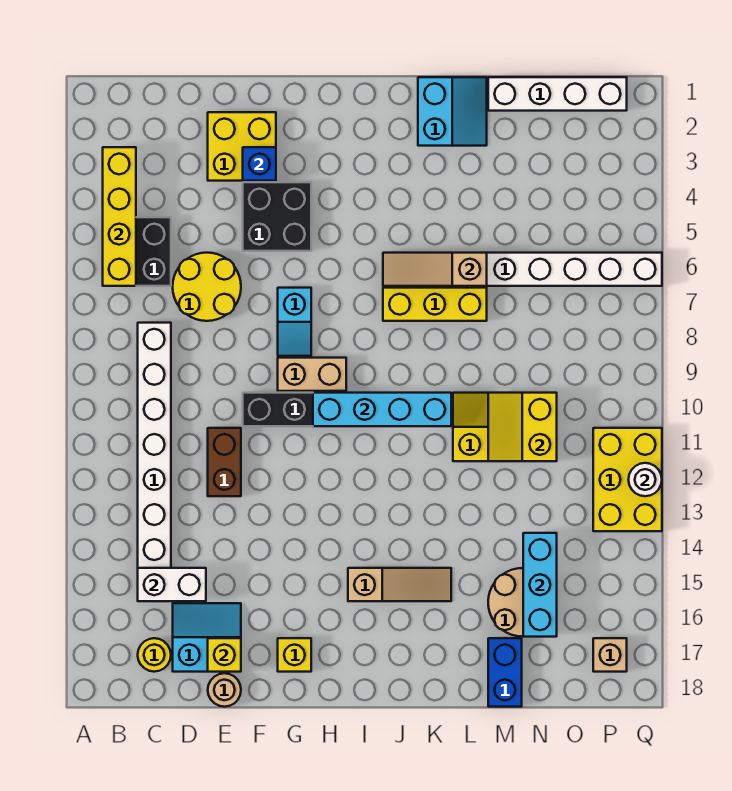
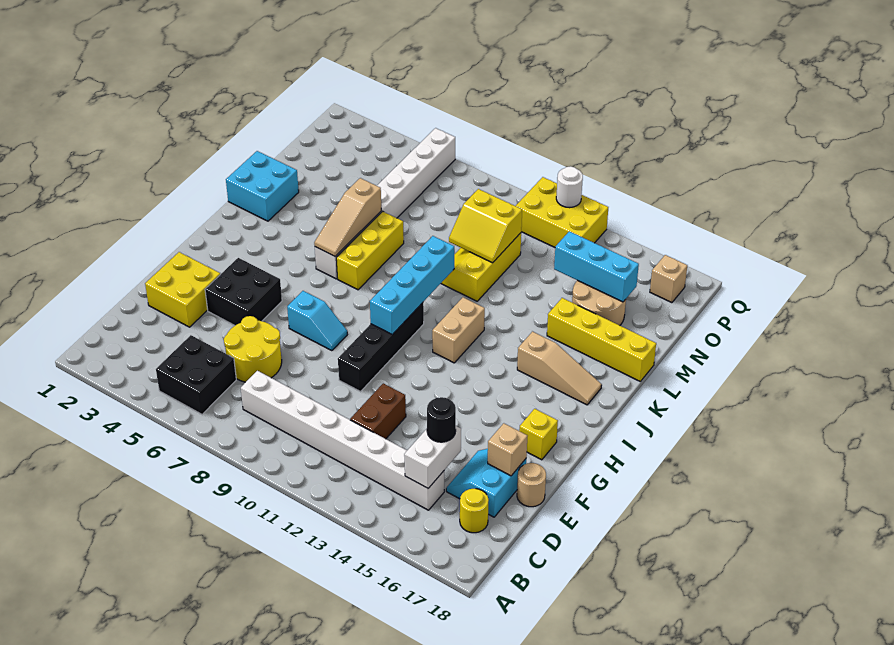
yellow 1x4 brick [103,147,136,286] -> yellow 1x4 brick moved to [547,298,656,381]
none -> black 1x1 round brick [427,397,456,442]
brown 1x2 brick [208,428,241,496] -> brown 1x2 brick turned to [350,383,406,439]
yellow 1x1 brick [208,638,241,672] -> tan 1x1 brick [488,423,527,476]
blue 1x1 brick [243,147,276,181] -> none
tan 1x2 brick [278,358,346,391] -> tan 1x2 brick moved to [432,297,485,363]
tan 1x3 slope [348,568,451,601] -> tan 1x3 slope turned to [517,332,602,405]
cyan 2x2 slope [418,77,487,146] -> cyan 2x2 brick [226,151,299,221]
white 1x4 brick [488,77,627,111] -> none
blue 1x2 brick [488,638,522,707] -> none

